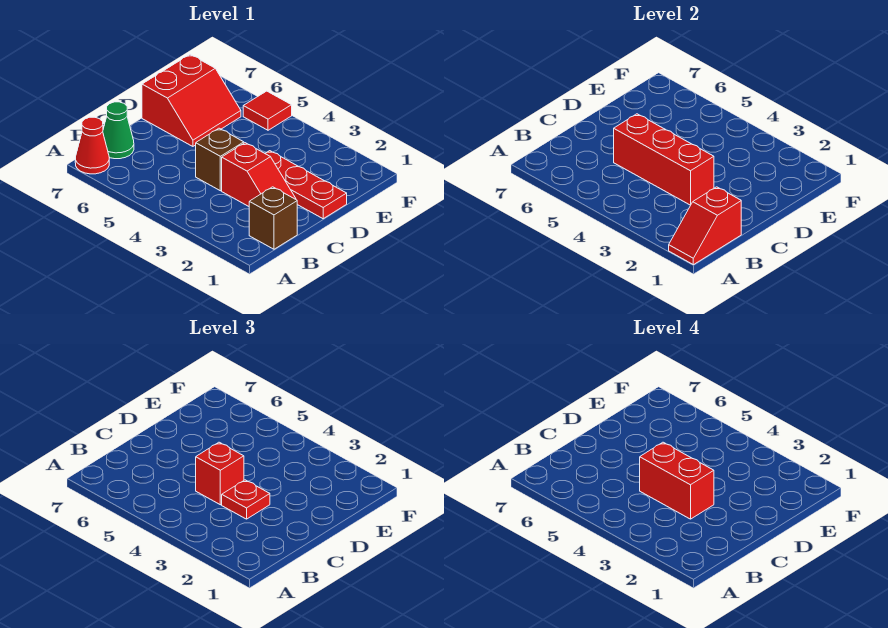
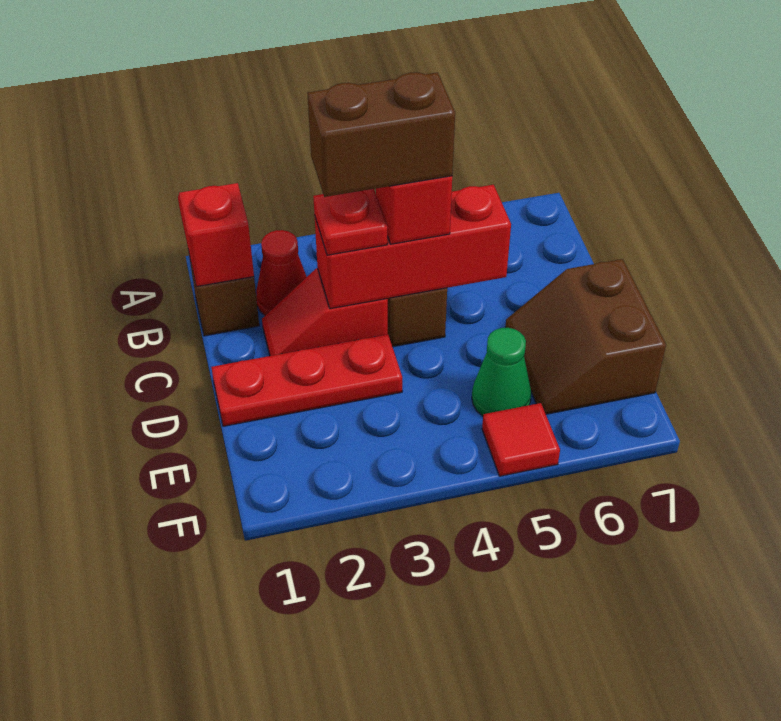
red 1x1 cone [75,117,109,174] -> red 1x1 cone moved to [256,230,306,316]
green 1x1 cone [103,102,134,159] -> green 1x1 cone moved to [472,328,531,416]
red 1x2 brick [640,442,714,519] -> brown 1x2 brick [308,72,455,197]
red 2x2 slope [142,54,241,146] -> brown 2x2 slope [505,259,666,414]

